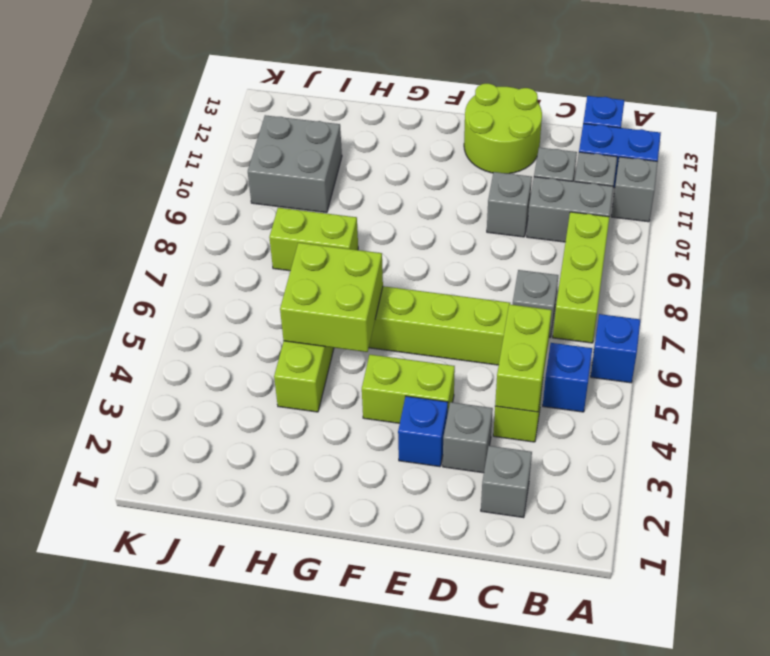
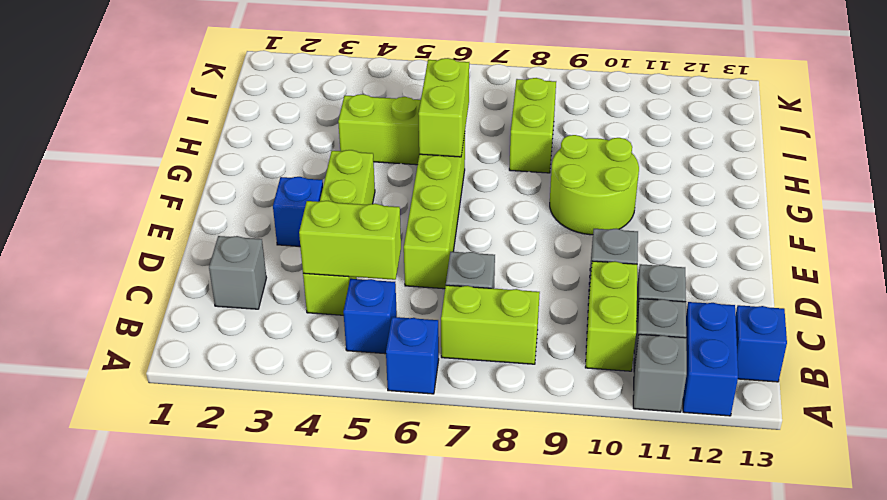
lime 1x3 brick [553,212,609,343] -> lime 1x2 brick [441,285,540,364]
grey 1x2 brick [527,177,613,242] -> lime 1x2 brick [585,261,637,371]
grey 1x1 brick [443,402,493,473] -> none
lime 2x2 round brick [464,84,542,174] -> lime 2x2 round brick moved to [550,135,639,235]
lime 2x2 brick [280,243,383,352] -> lime 1x2 brick [419,58,469,157]
grey 2x2 brick [248,115,342,213] -> none

